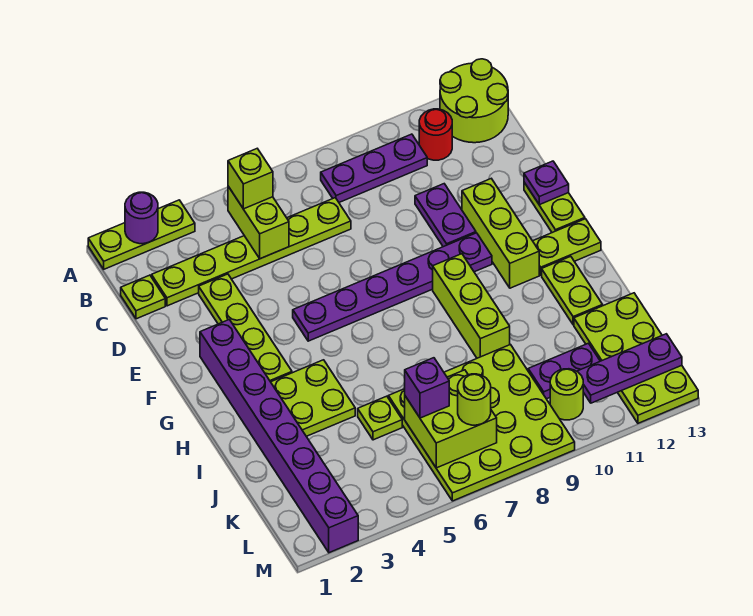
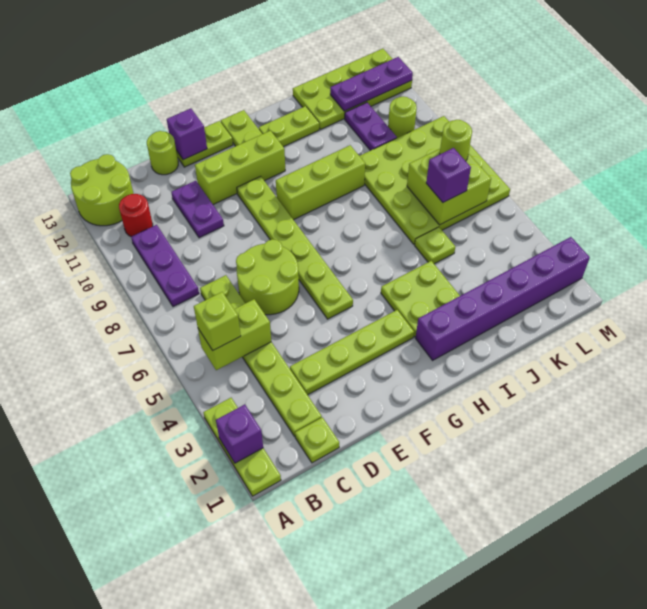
purple 1x1 round brick [125,192,158,244] -> purple 1x1 brick [216,405,263,463]
none -> lime 2x2 round brick [236,239,299,315]
purple 1x2 plate [415,184,476,247] -> purple 1x2 plate turned to [171,181,224,238]
none -> lime 1x1 round brick [147,131,178,175]
purple 1x1 plate [524,161,569,205] -> purple 1x1 brick [167,108,207,160]
purple 1x8 brick [200,320,358,553] -> purple 1x6 brick [416,237,590,360]
purple 1x6 plate [293,233,492,341] -> lime 1x6 plate [237,176,353,319]
purple 1x3 plate [577,334,682,403] -> purple 1x3 plate turned to [330,57,413,111]

